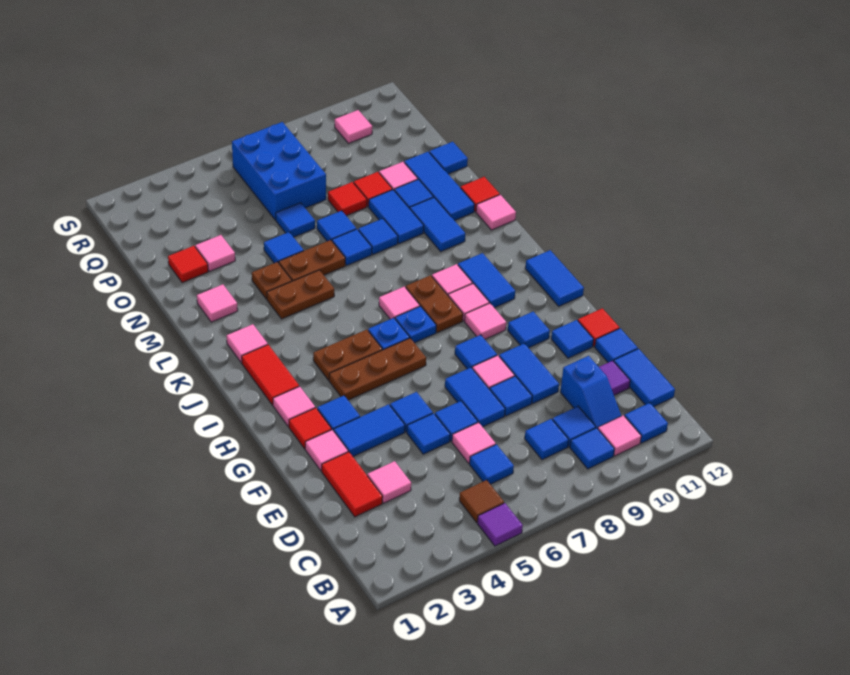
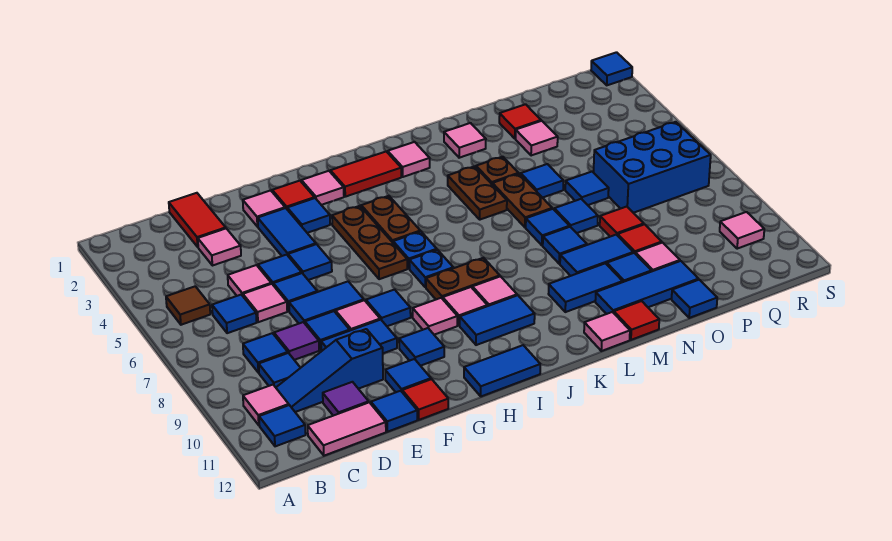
purple 1x1 tile [477,503,523,546] -> purple 1x1 tile moved to [274,322,319,360]
blue 1x1 tile [570,428,615,469] -> blue 1x1 tile moved to [591,52,632,85]
blue 1x2 slope [560,356,621,429] -> blue 1x3 slope [276,329,383,412]
blue 1x2 tile [614,349,675,407] -> pink 1x2 tile [308,402,386,456]
red 1x2 tile [322,452,383,517] -> red 1x2 tile turned to [169,193,226,247]
pink 1x1 tile [379,287,420,319] -> pink 1x1 tile moved to [228,265,271,296]

